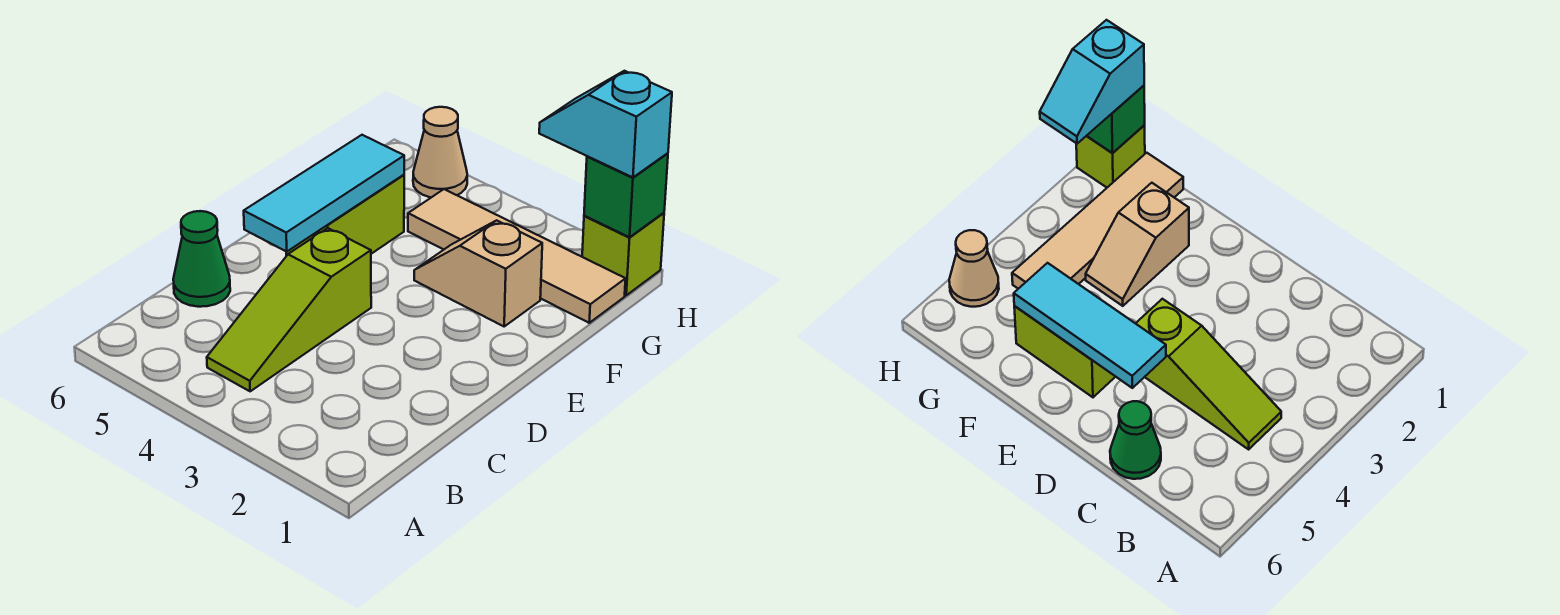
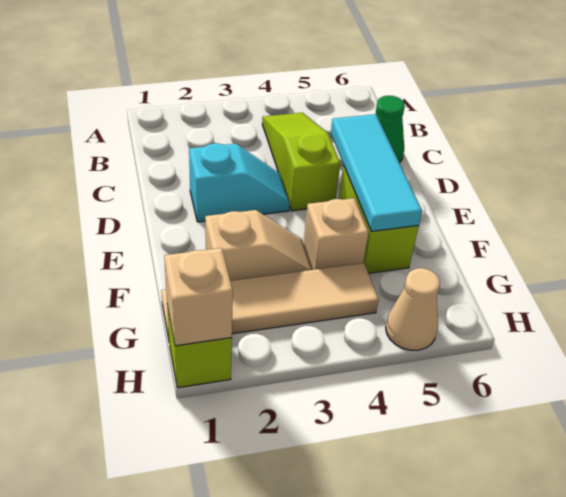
none -> tan 1x1 brick [303,198,369,270]
green 1x1 brick [584,153,668,237] -> tan 1x1 brick [164,248,233,346]
cyan 1x2 slope [539,71,672,177] -> cyan 1x2 slope moved to [189,143,290,222]

